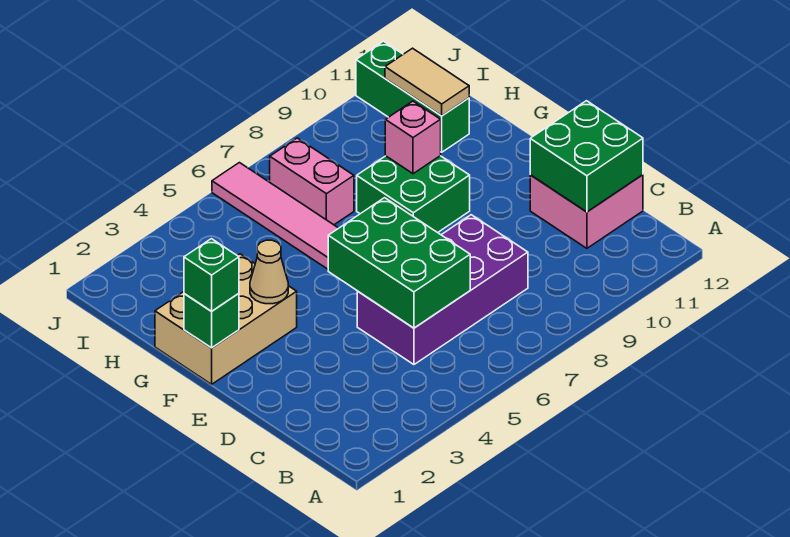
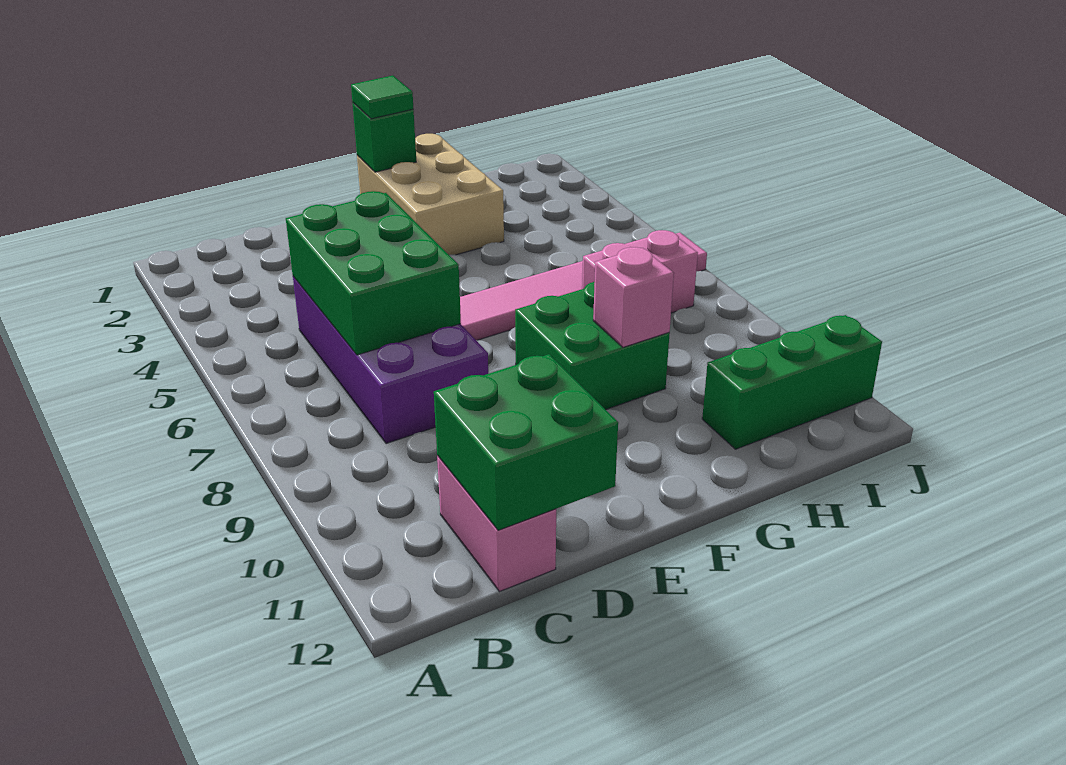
green 2x3 brick [328,198,470,328] -> green 2x3 brick turned to [286,191,461,355]
pink 2x2 brick [530,175,643,248] -> pink 1x2 brick [437,456,556,592]
green 1x1 brick [184,239,239,311] -> green 1x1 tile [351,76,413,119]
tan 1x1 cone [250,240,288,304] -> none
tan 1x2 tile [385,48,469,116] -> none

